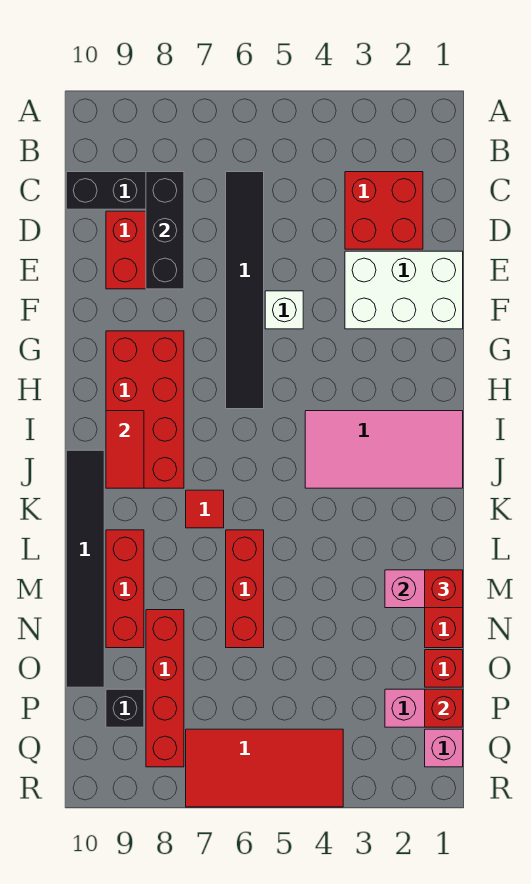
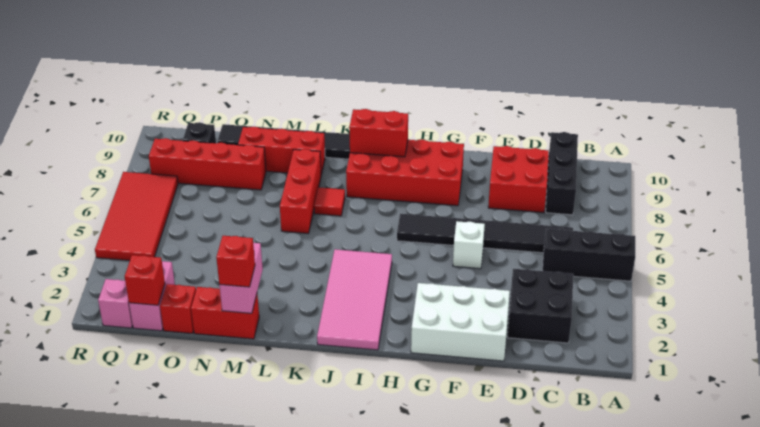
red 2x2 brick [345,172,423,249] -> black 2x2 brick [507,269,573,343]
black 1x3 brick [146,172,184,289] -> black 1x3 brick moved to [543,229,635,281]
white 2x3 brick [345,251,463,329] -> white 2x3 brick turned to [411,283,510,361]
red 1x2 tile [106,411,144,488] -> red 1x2 brick [349,109,408,157]
red 1x3 brick [226,530,264,648] -> red 1x3 brick turned to [280,149,321,233]

